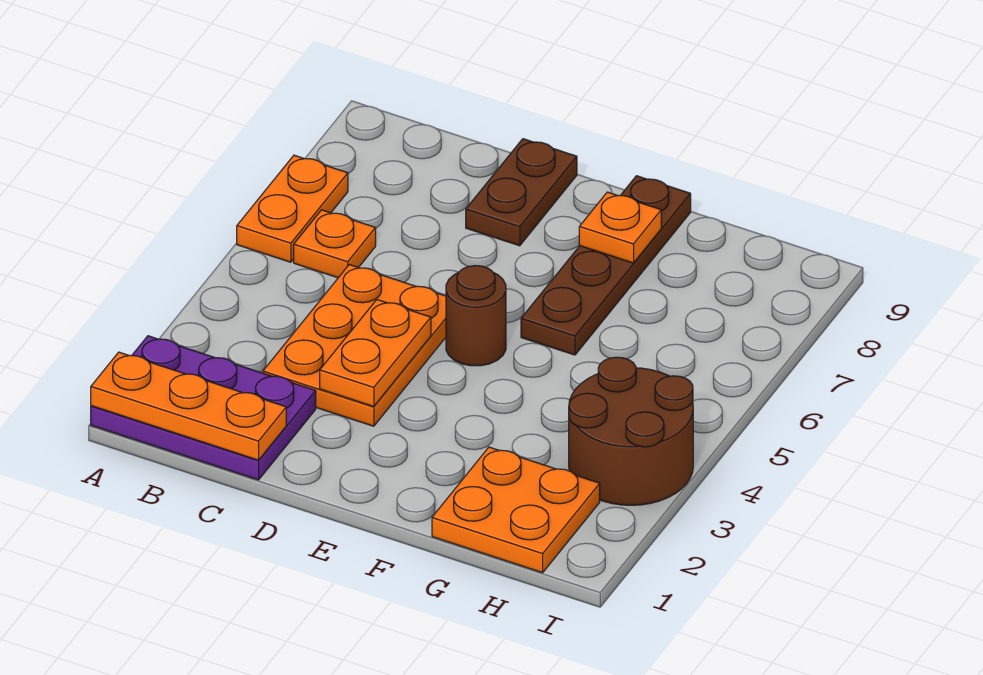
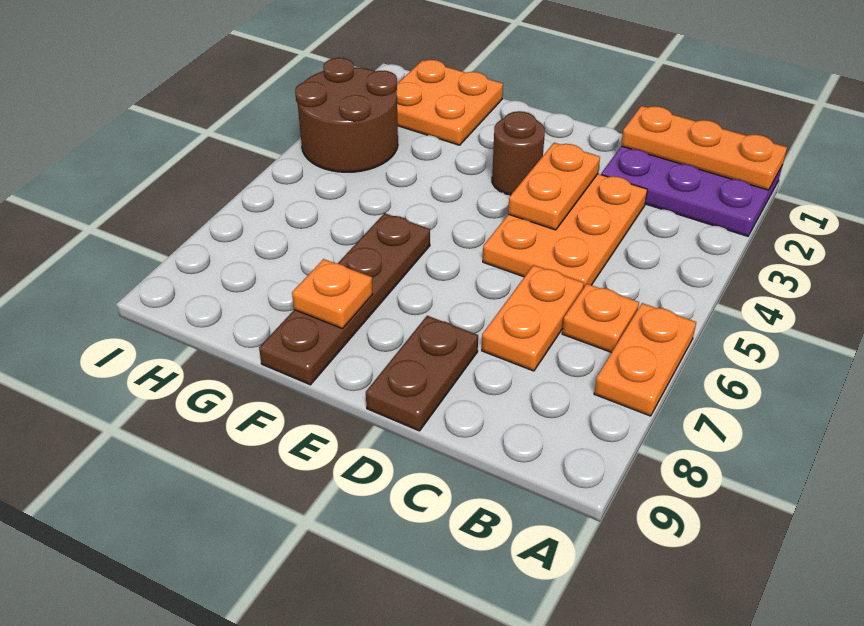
none -> orange 1x2 plate [482,265,584,371]
brown 1x1 round brick [446,266,506,366] -> brown 1x1 round brick moved to [492,111,545,195]

